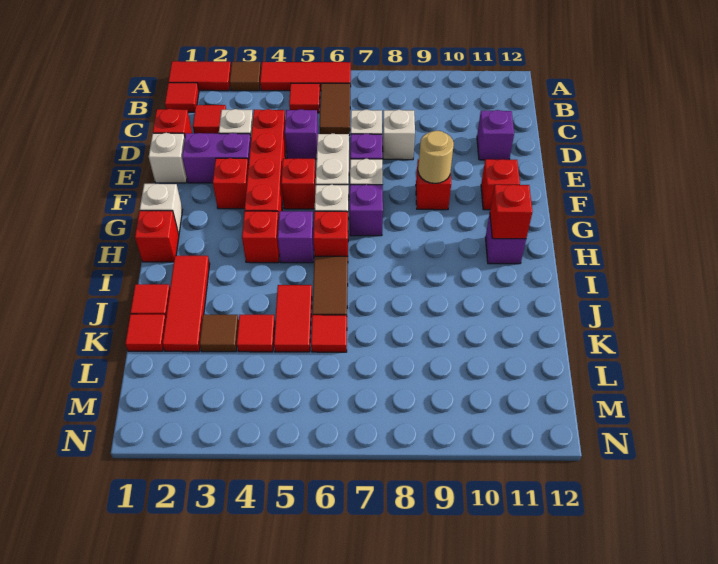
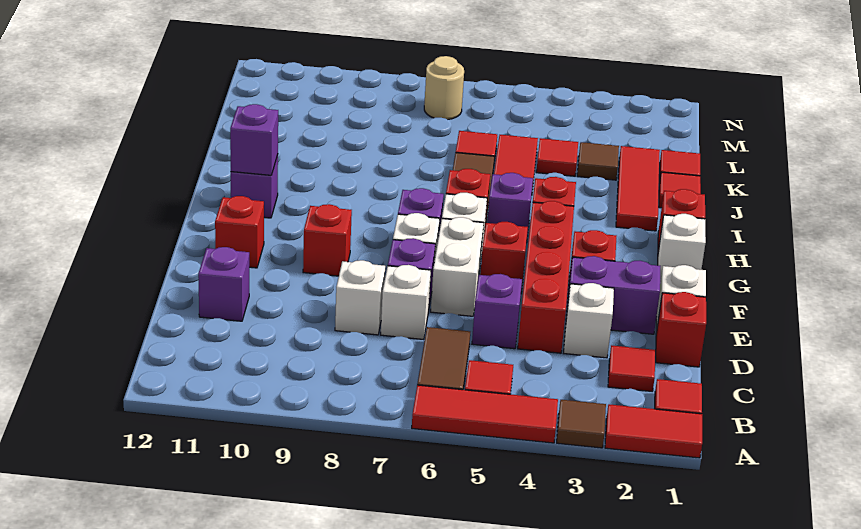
tan 1x1 round brick [418,131,454,183] -> tan 1x1 round brick moved to [424,56,464,120]
red 1x1 brick [490,185,532,239] -> purple 1x1 brick [230,104,278,175]

